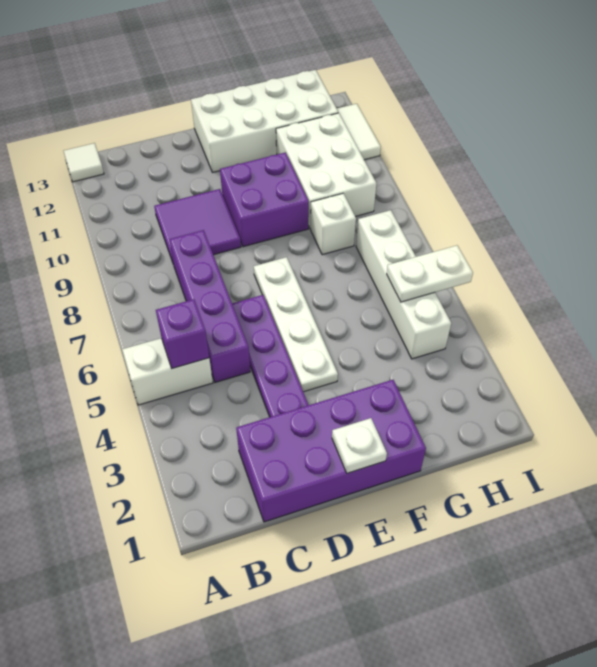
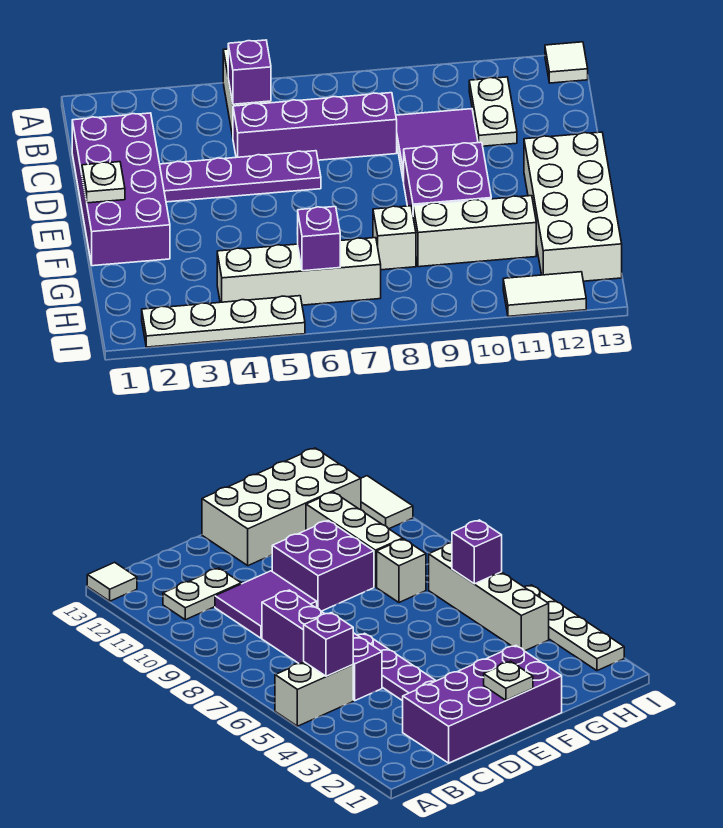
white 1x4 plate [254,257,338,392] -> white 1x4 plate moved to [142,296,305,347]
white 2x3 brick [276,113,377,229] -> white 1x3 brick [413,196,536,267]
white 1x2 plate [387,245,473,302] -> white 1x2 plate moved to [469,77,517,146]
none -> purple 1x1 brick [297,207,340,271]

